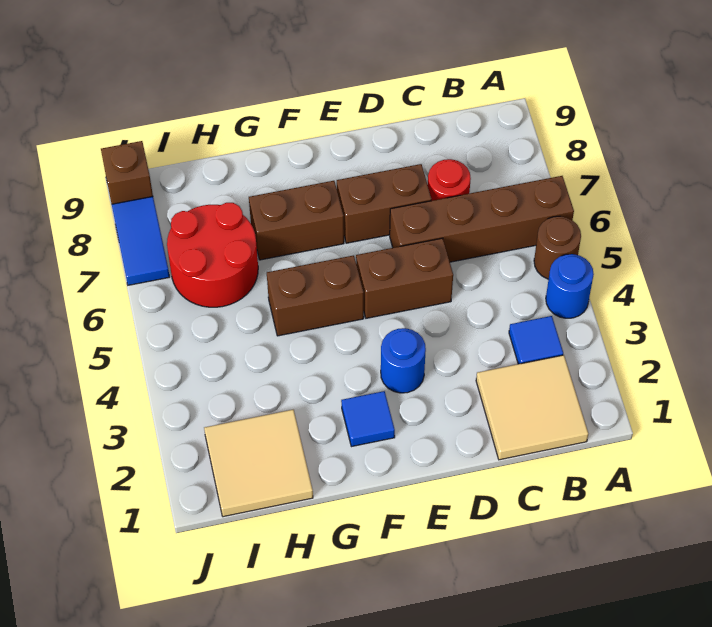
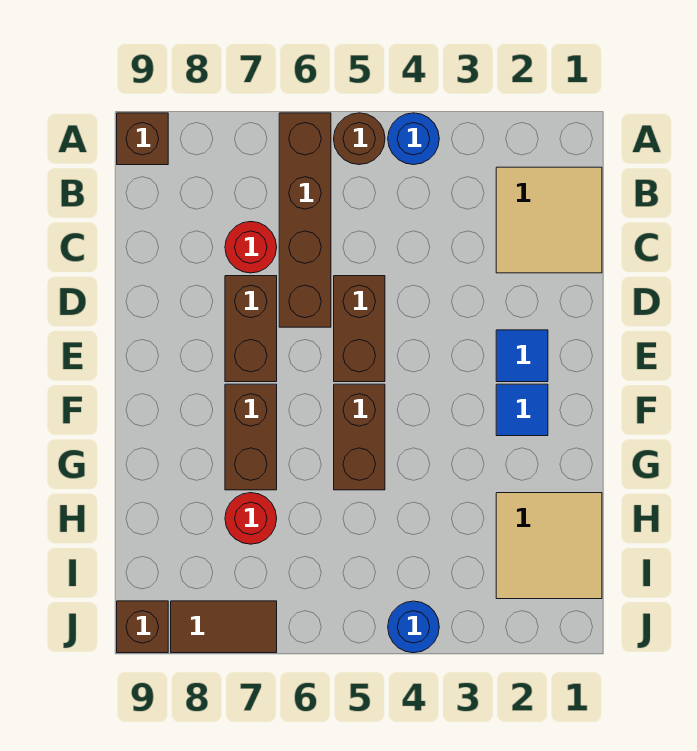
none -> brown 1x1 brick [117,113,168,165]
blue 1x1 tile [509,316,563,364] -> blue 1x1 tile moved to [496,330,548,382]
blue 1x1 round brick [381,328,426,393] -> blue 1x1 round brick moved to [388,601,439,653]
red 2x2 round brick [167,203,258,307] -> red 1x1 round brick [225,493,277,544]
blue 1x2 tile [112,197,170,285] -> brown 1x2 tile [171,601,277,653]

